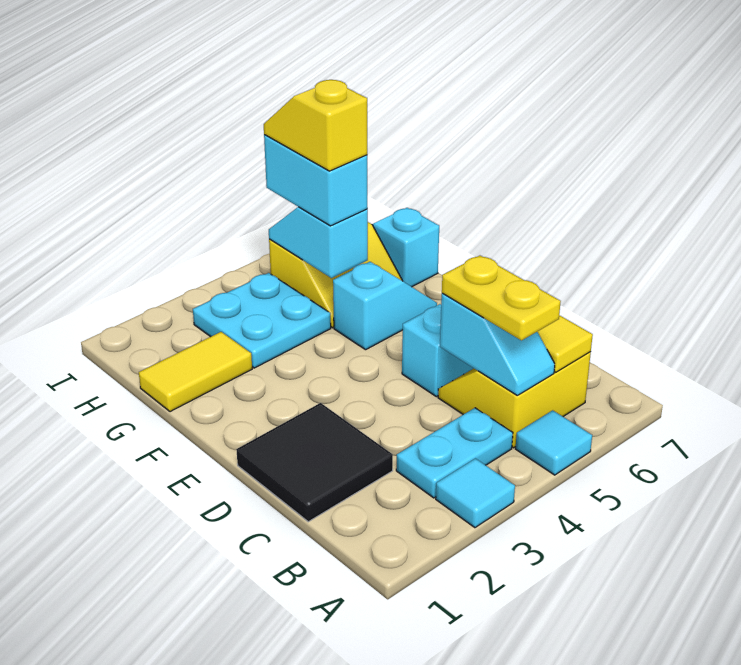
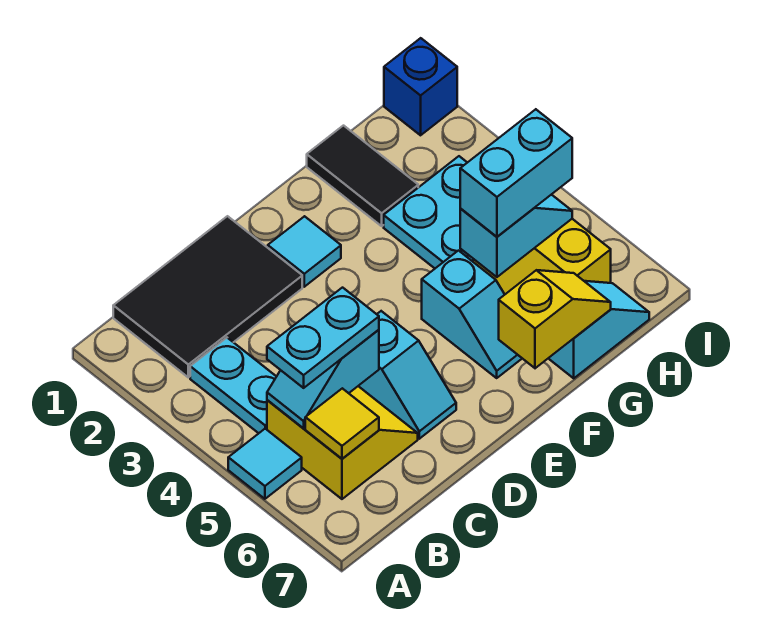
cyan 1x1 tile [436,459,515,528] -> cyan 1x1 tile moved to [268,216,341,287]
yellow 1x2 plate [442,256,561,340] -> cyan 1x2 plate [267,288,379,388]
black 2x2 tile [236,403,393,522] -> black 2x3 tile [113,216,302,377]
yellow 1x2 tile [139,332,252,412] -> black 1x2 tile [307,126,418,226]
yellow 1x2 slope [264,80,367,171] -> yellow 1x2 slope moved to [499,270,611,368]
none -> blue 1x1 brick [384,38,457,135]

